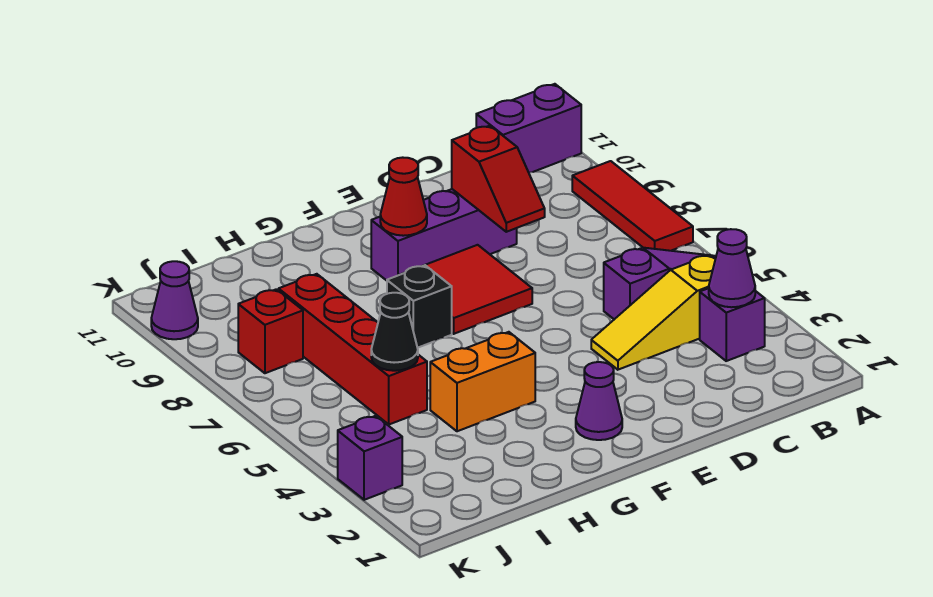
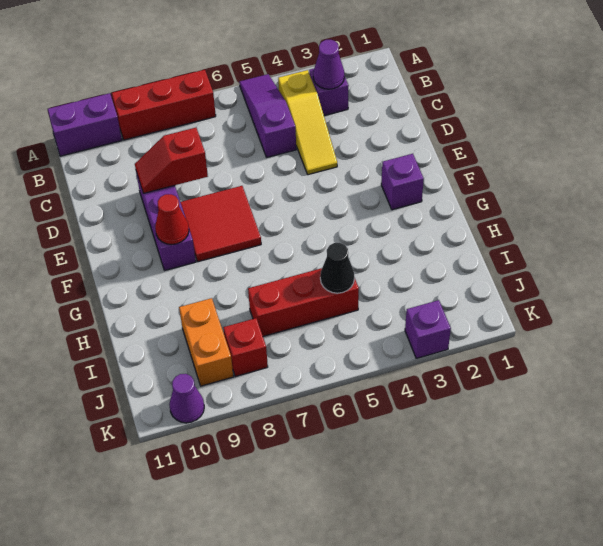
red 1x3 tile [572,161,693,251] -> red 1x3 brick [112,70,216,140]
purple 1x2 brick [476,84,581,173] -> purple 1x2 brick turned to [48,93,122,156]
red 1x2 slope [452,126,545,232] -> red 1x2 slope turned to [135,128,208,193]
purple 1x1 cone [576,362,622,440] -> purple 1x1 brick [381,154,424,210]
orange 1x2 brick [430,332,535,431] -> orange 1x2 brick moved to [179,298,233,386]
black 1x1 brick [387,265,452,348] -> none
red 1x4 brick [279,274,427,424] -> red 1x3 brick [248,268,359,336]

